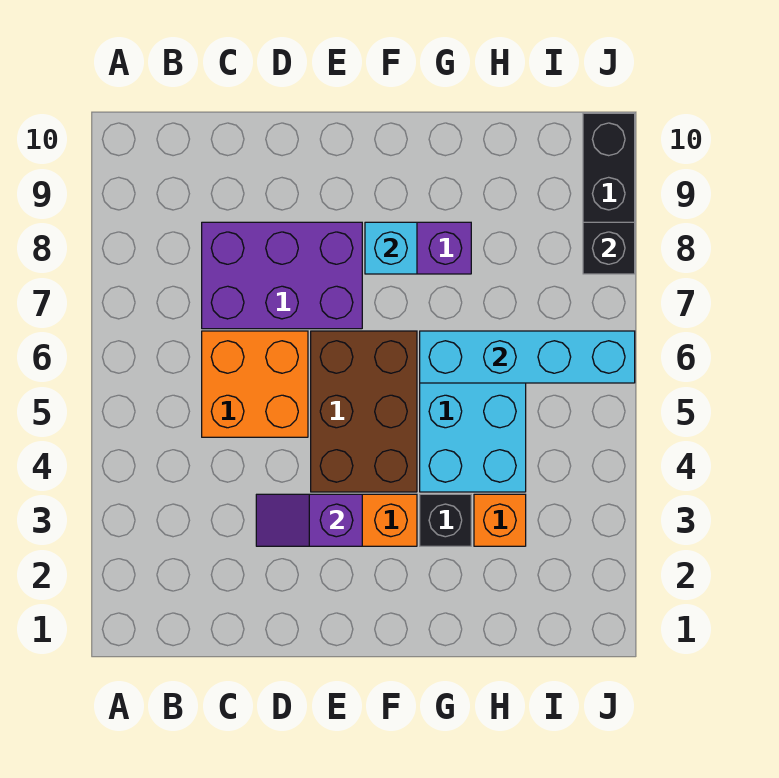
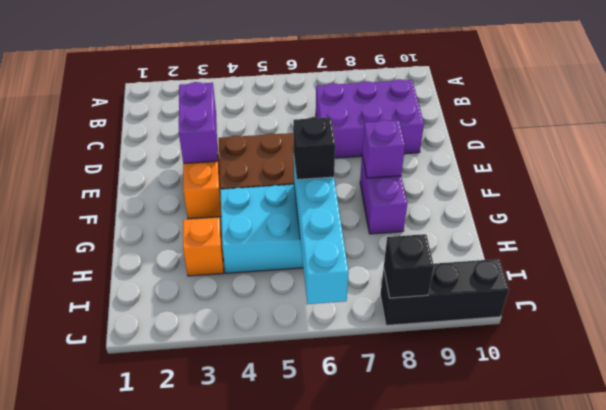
orange 2x2 brick [202,331,308,437] -> none
purple 2x3 brick [202,222,362,329] -> purple 2x3 brick turned to [316,79,424,158]
purple 1x2 slope [256,494,362,546] -> purple 1x2 brick [179,82,218,163]
cyan 1x1 brick [365,222,417,274] -> purple 1x1 brick [362,120,405,178]
black 1x1 brick [420,494,471,546] -> black 1x1 brick moved to [293,117,335,180]

